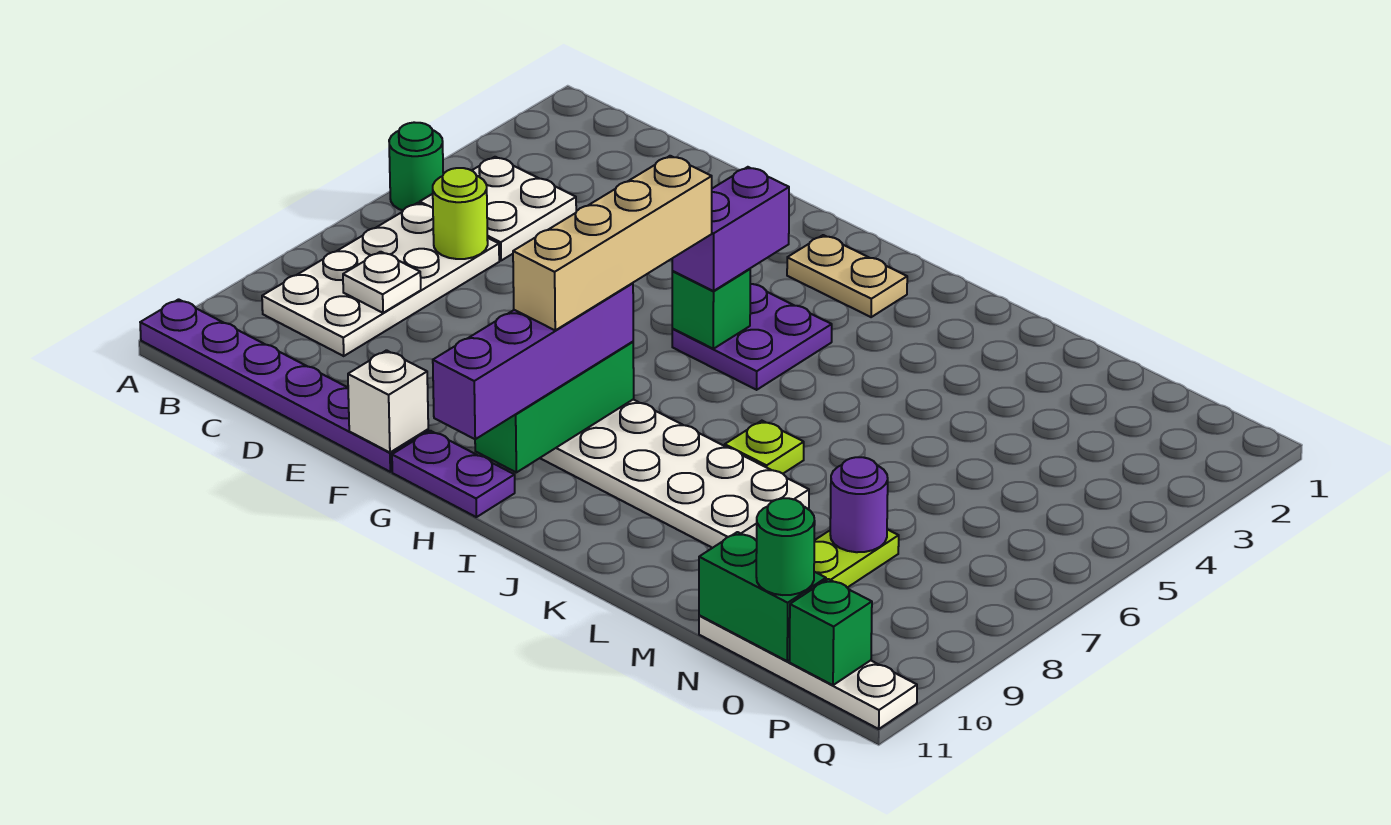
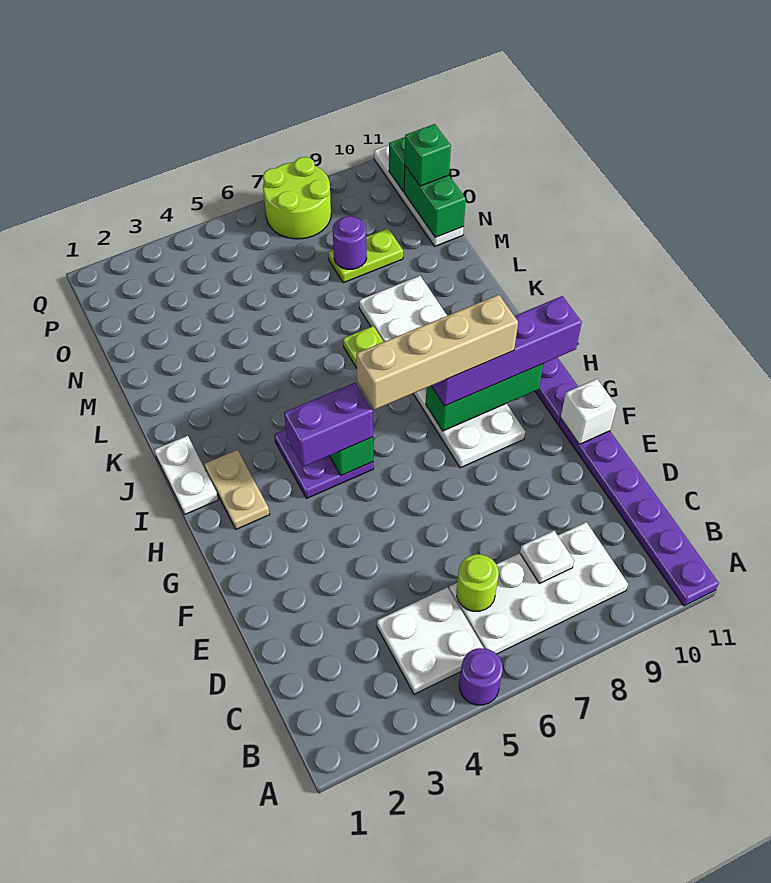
green 1x1 round brick [389,122,443,210] -> purple 1x1 round brick [459,648,503,705]
none -> white 1x2 plate [154,436,218,514]
green 1x1 round brick [756,498,815,595] -> green 1x1 brick [405,124,451,186]
none -> lime 2x2 round brick [263,157,331,239]

